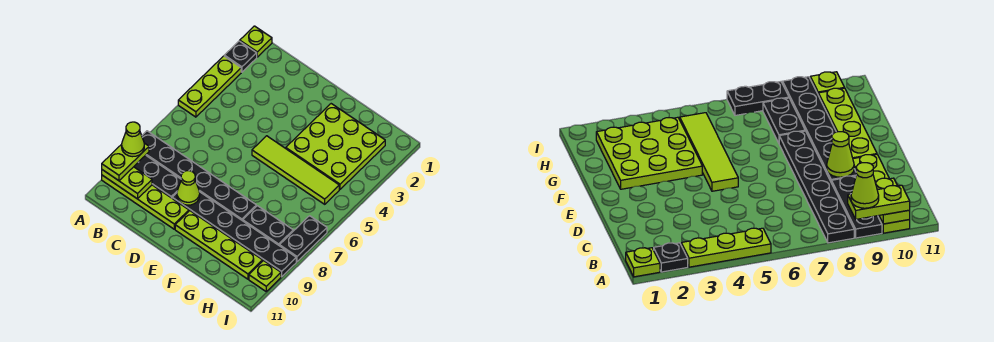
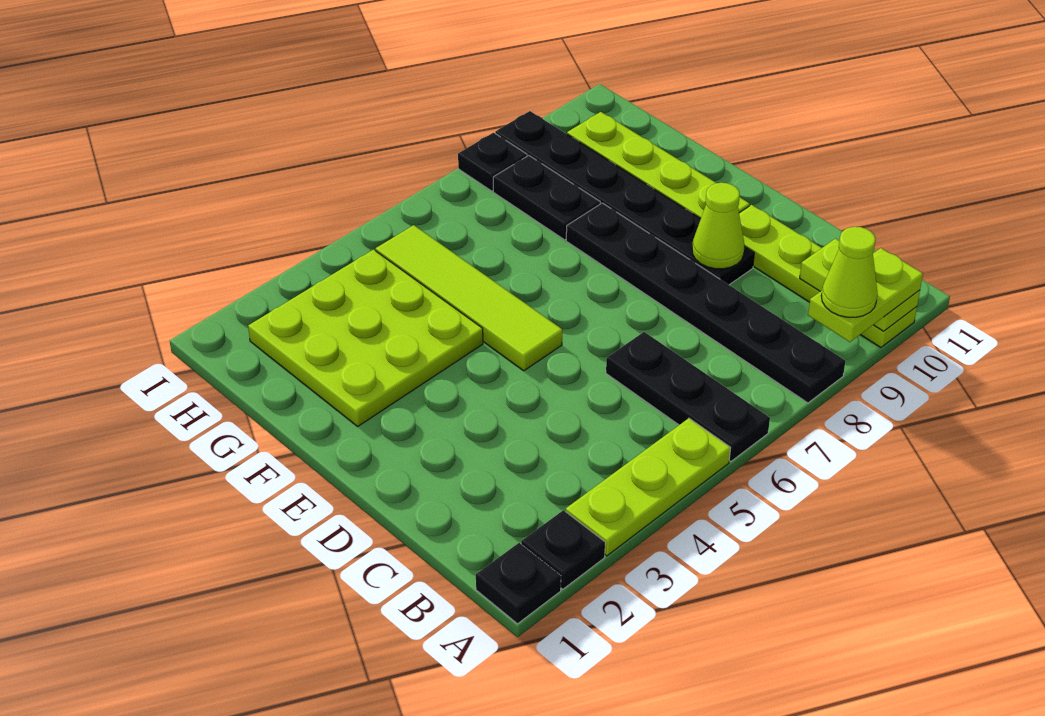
lime 1x1 plate [240,26,272,57] -> black 1x1 plate [476,543,561,624]
black 1x3 plate [134,155,181,198] -> black 1x3 plate moved to [606,332,770,461]
black 1x2 plate [280,216,327,262] -> black 1x1 plate [458,133,527,191]
lime 1x1 plate [249,261,281,291] -> none

